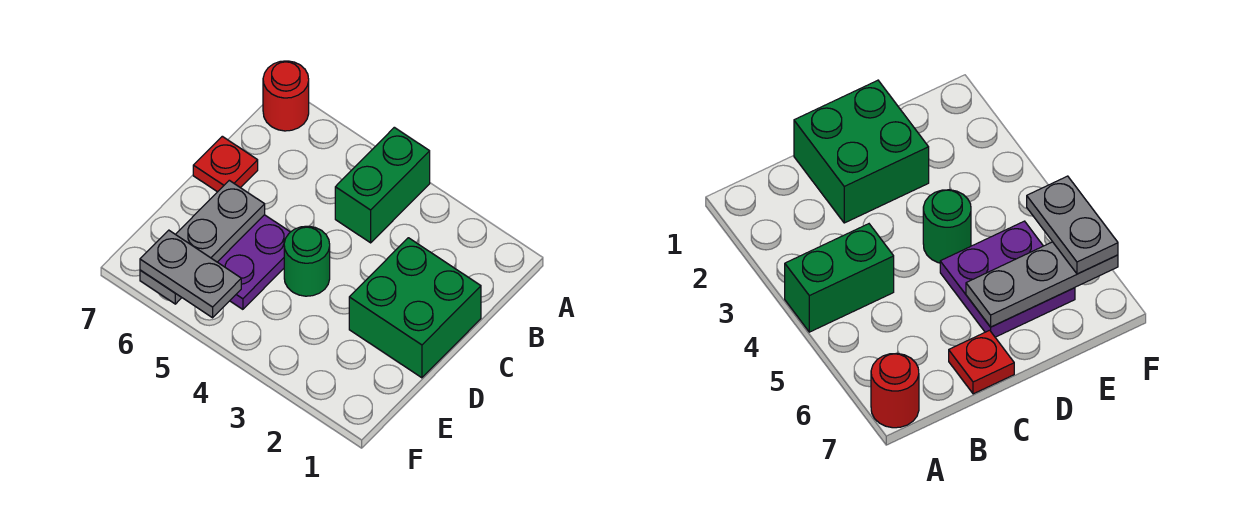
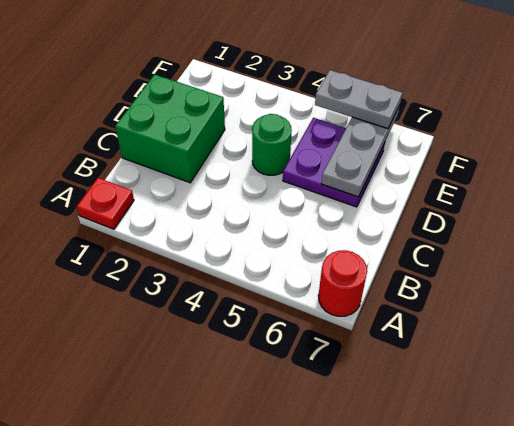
green 1x2 brick [335,127,430,243] -> none
red 1x1 plate [193,136,258,192] -> red 1x1 plate moved to [77,178,134,229]

